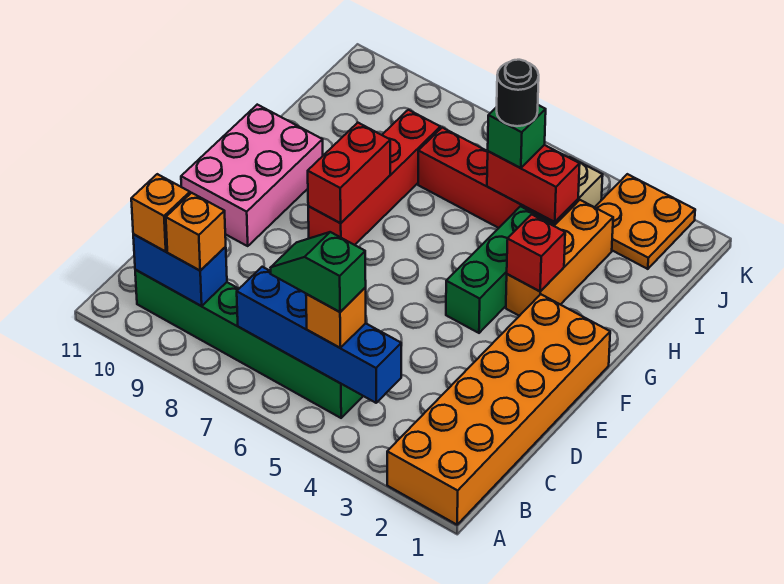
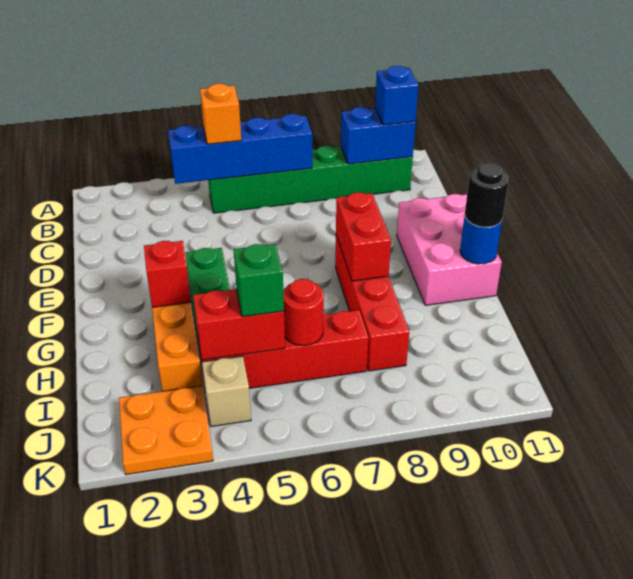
orange 2x6 brick [387,294,610,525] -> none
green 1x2 slope [271,232,366,312] -> none
orange 1x1 brick [166,193,226,271] -> none
orange 1x1 brick [131,174,190,252] -> blue 1x1 brick [375,66,419,125]
none -> blue 1x1 round brick [460,215,502,264]
black 1x1 round brick [497,60,539,126] -> black 1x1 round brick moved to [465,163,509,227]
none -> red 1x1 round brick [283,279,324,345]

